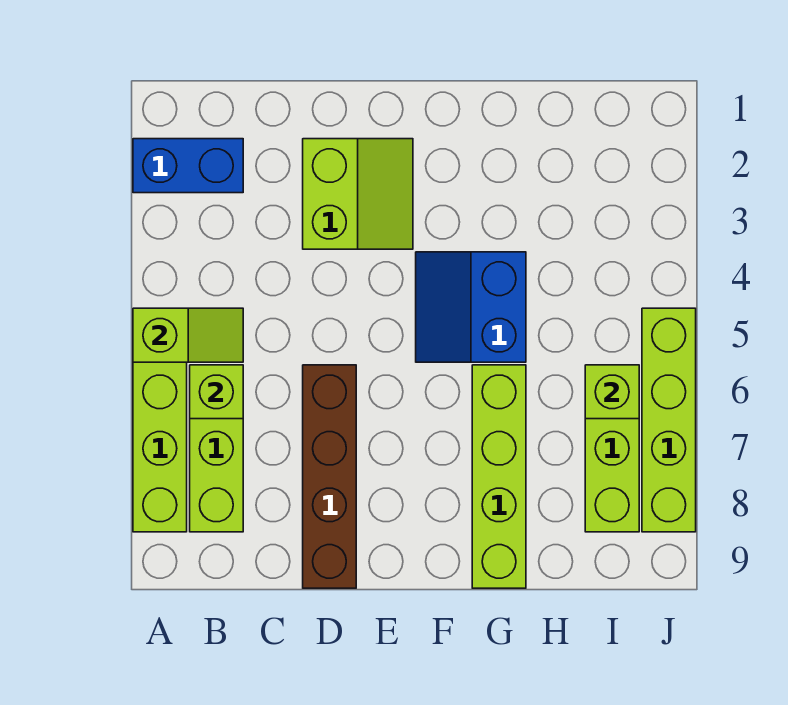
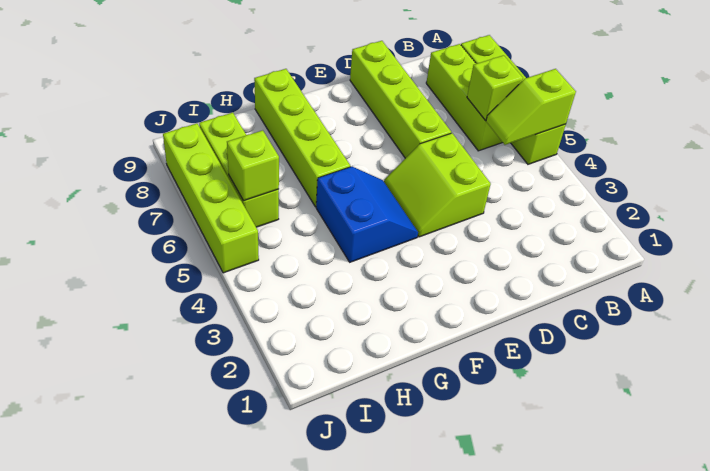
blue 1x2 brick [133,139,243,193] -> none
lime 2x2 slope [303,139,413,249] -> lime 2x2 slope moved to [384,133,491,237]
brown 1x4 brick [303,365,356,588] -> lime 1x4 brick [350,41,451,158]

